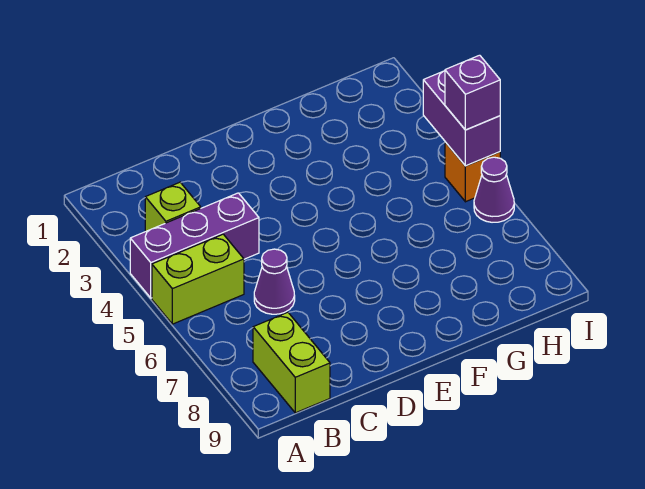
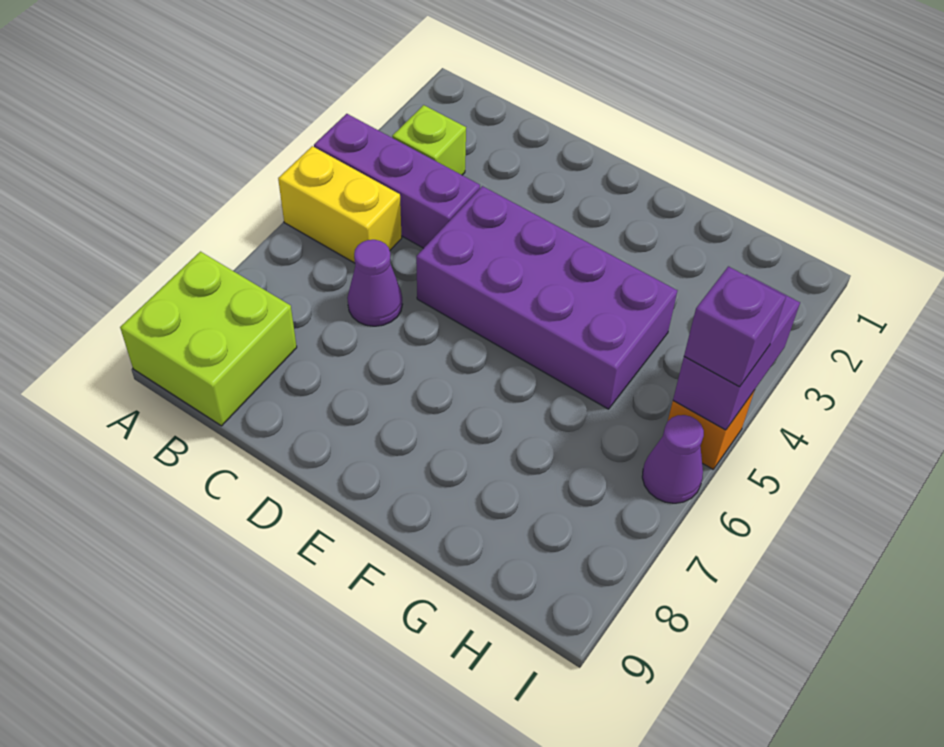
lime 1x2 brick [152,234,244,324] -> yellow 1x2 brick [278,146,402,263]
lime 1x2 brick [253,312,330,413] -> lime 2x2 brick [120,252,297,426]
none -> purple 2x4 brick [416,186,677,409]

